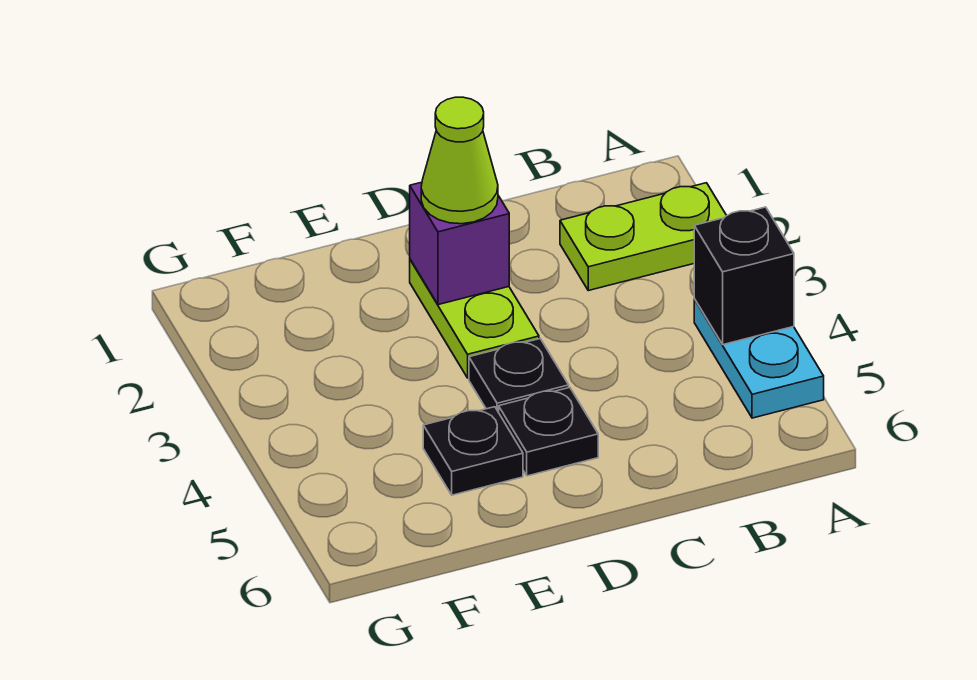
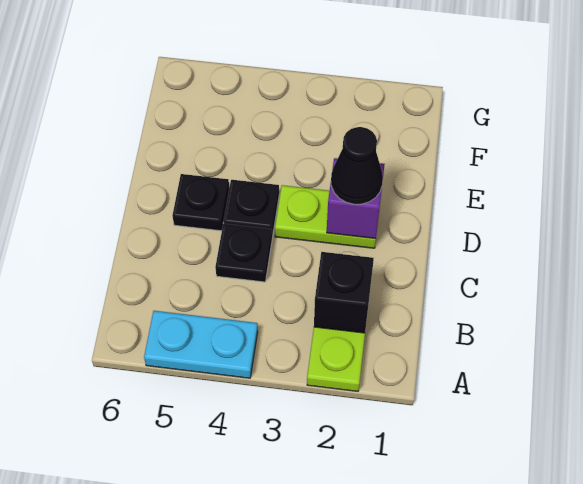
black 1x1 brick [694,207,794,345] -> black 1x1 brick moved to [314,252,374,333]
lime 1x1 cone [421,97,498,224] -> black 1x1 cone [331,127,383,204]
black 1x1 plate [423,407,523,495] -> black 1x1 plate moved to [215,223,272,282]

